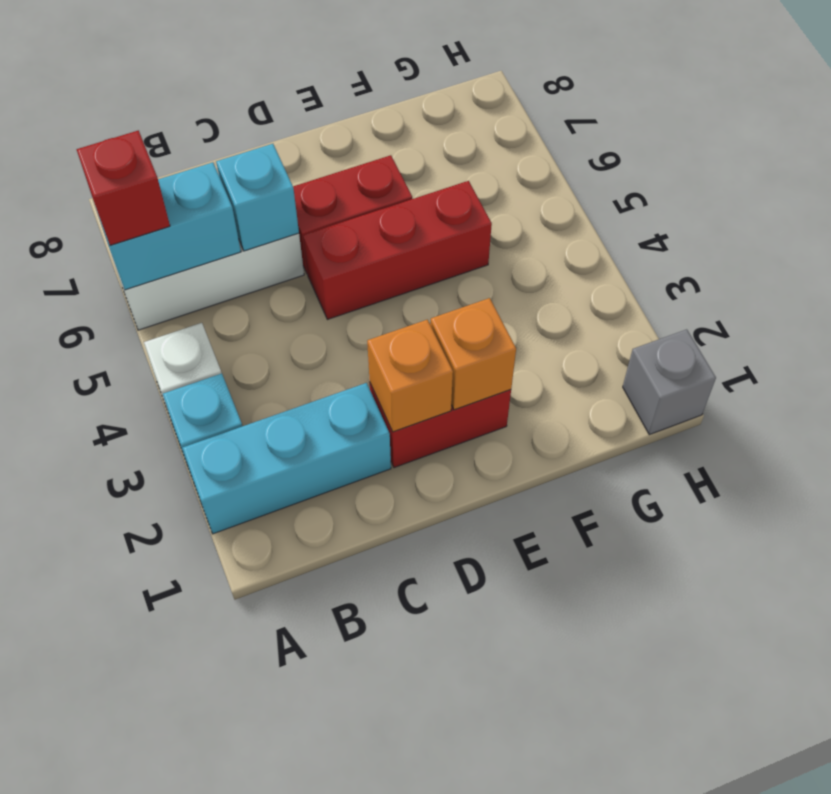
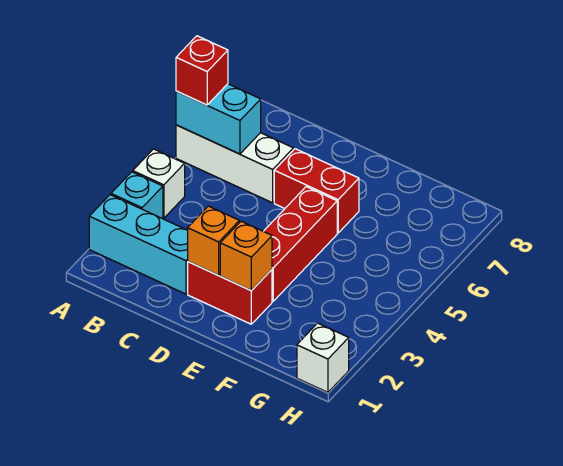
cyan 1x1 brick [216,144,299,251] -> none
red 1x3 brick [303,181,492,320] -> red 1x3 brick turned to [264,187,337,301]
grey 1x1 brick [623,329,716,435] -> white 1x1 brick [297,323,349,392]

